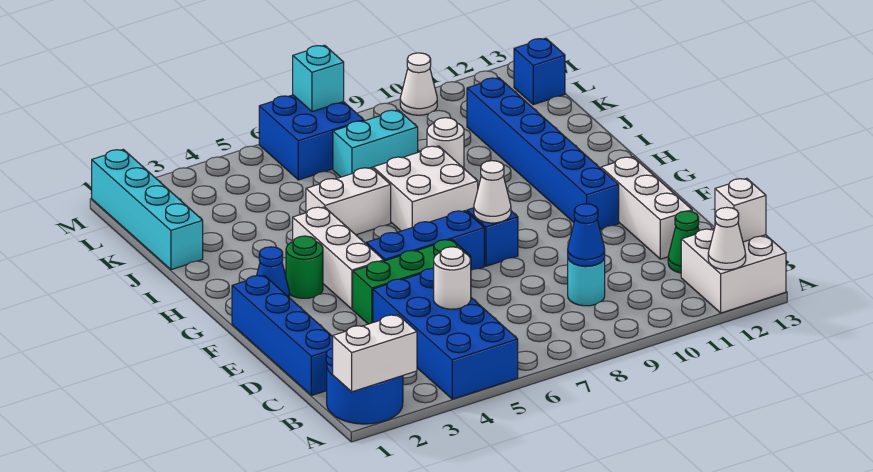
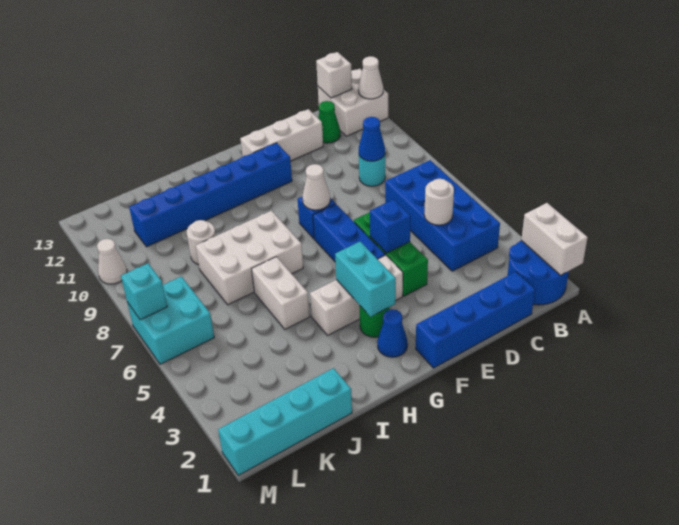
blue 2x4 brick [373,268,518,399] -> blue 2x4 brick turned to [385,160,500,271]
white 2x2 brick [373,146,478,231] -> white 2x3 brick [196,211,303,305]
cyan 1x2 brick [333,110,418,177] -> cyan 1x2 brick moved to [335,242,396,317]
blue 2x2 brick [259,95,364,180] -> cyan 2x2 brick [127,276,214,364]
blue 1x1 brick [514,38,565,105] -> blue 1x1 brick moved to [370,199,411,253]

